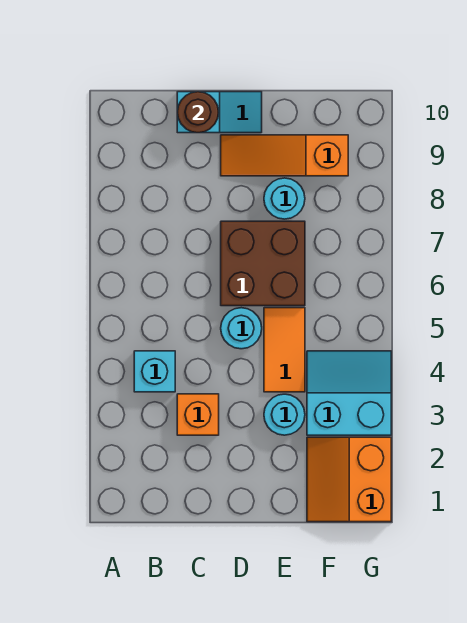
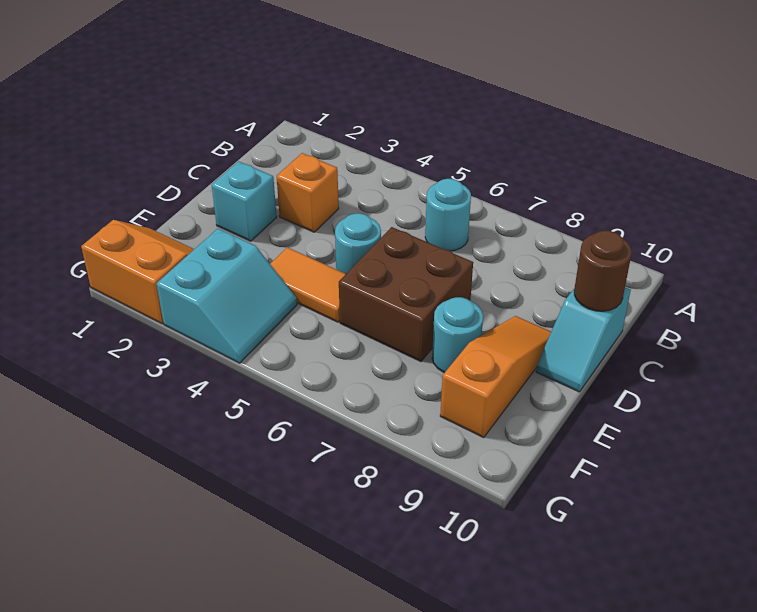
cyan 1x1 brick [134,351,175,392] -> cyan 1x1 brick moved to [212,161,277,241]
cyan 1x1 round brick [264,394,305,435] -> cyan 1x1 round brick moved to [425,179,471,251]

